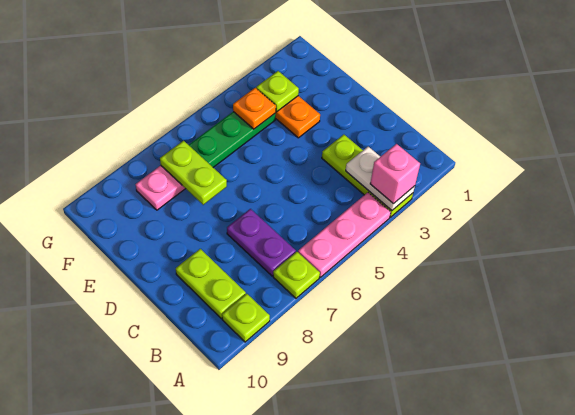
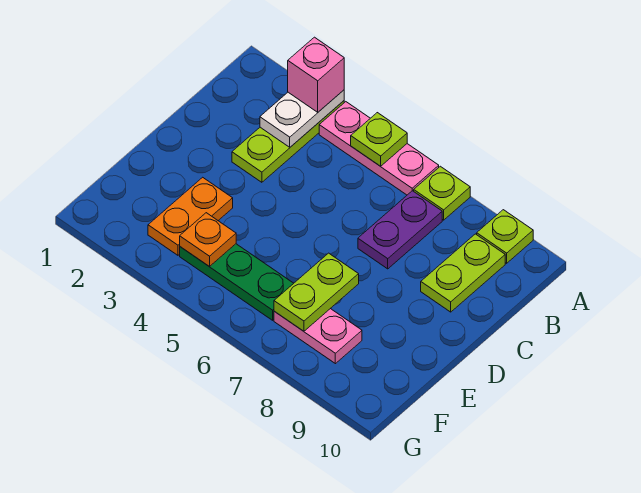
lime 1x1 plate [256,71,299,112] -> lime 1x1 plate moved to [351,113,407,166]

